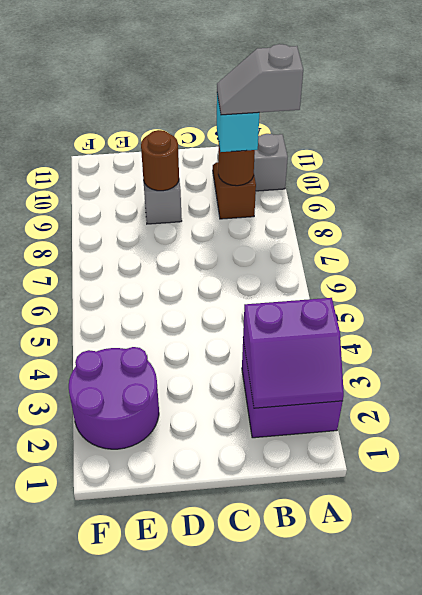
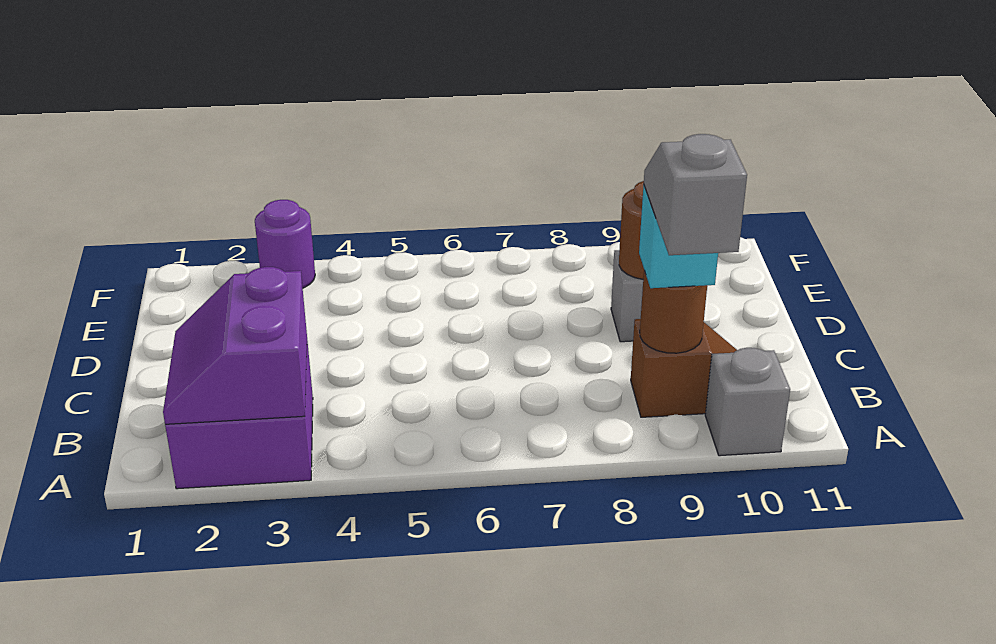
purple 2x2 round brick [69,347,159,449] -> purple 1x1 round brick [255,200,315,288]

